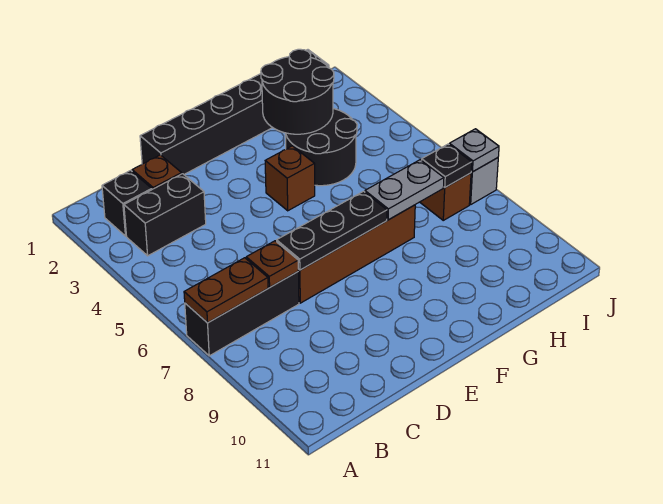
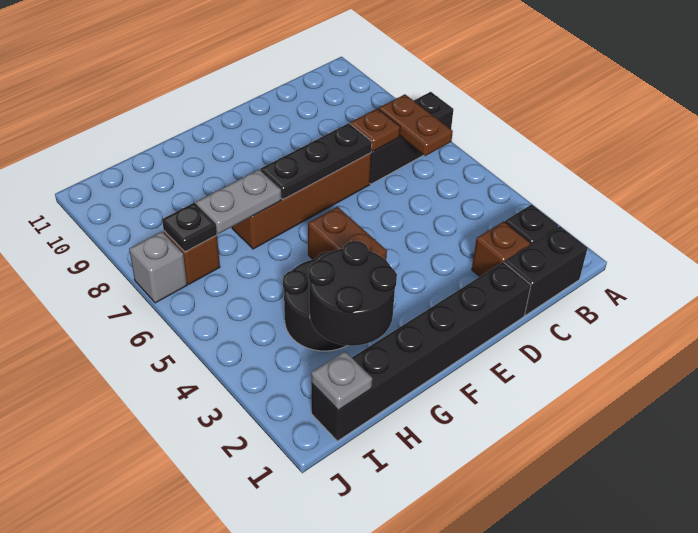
brown 1x2 plate [184,258,268,323] -> brown 1x2 plate turned to [379,94,453,156]
black 1x2 brick [124,174,206,256] -> black 1x2 brick moved to [504,226,588,315]
brown 1x1 brick [265,146,315,211] -> brown 1x2 brick [308,207,387,260]
grey 1x1 plate [449,129,499,172] -> grey 1x1 plate moved to [311,351,372,410]

